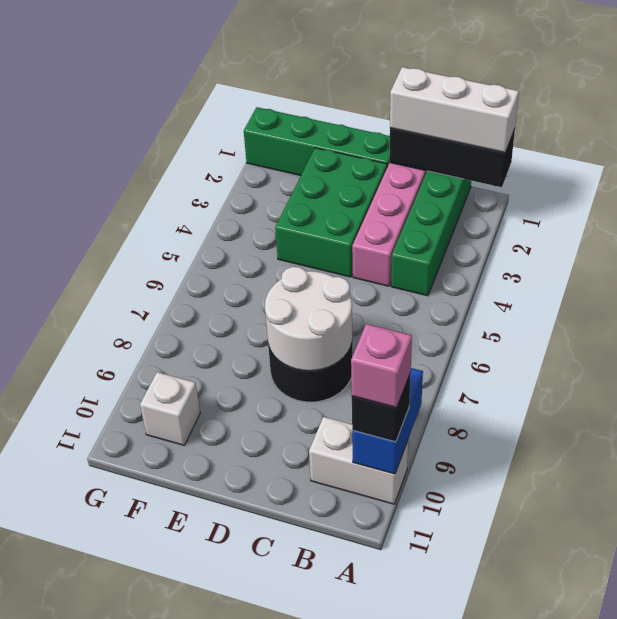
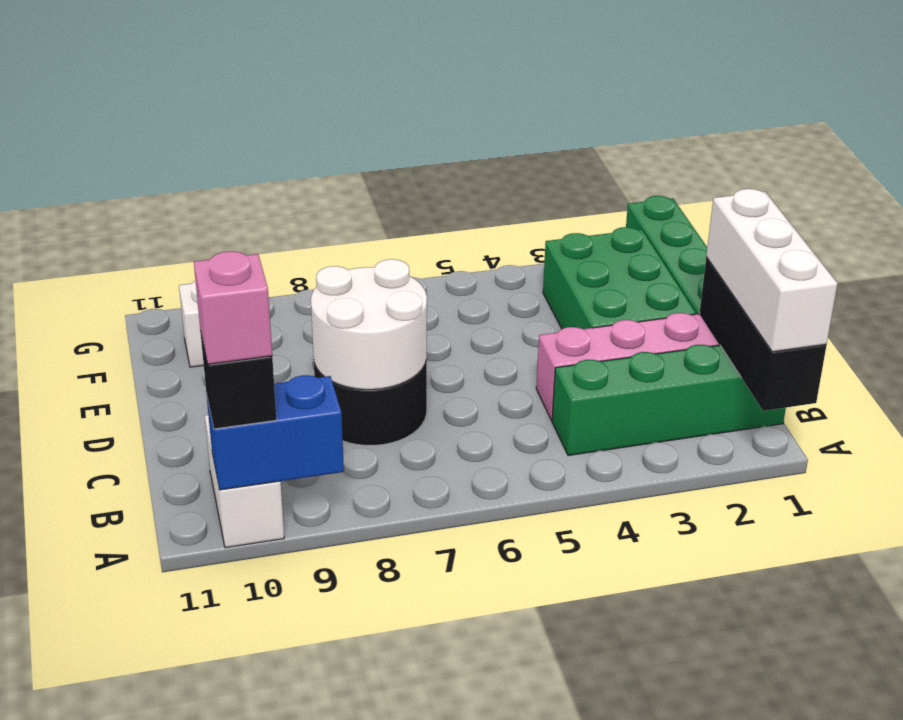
green 2x3 brick [275,148,387,277] -> green 2x3 brick turned to [543,227,696,329]

